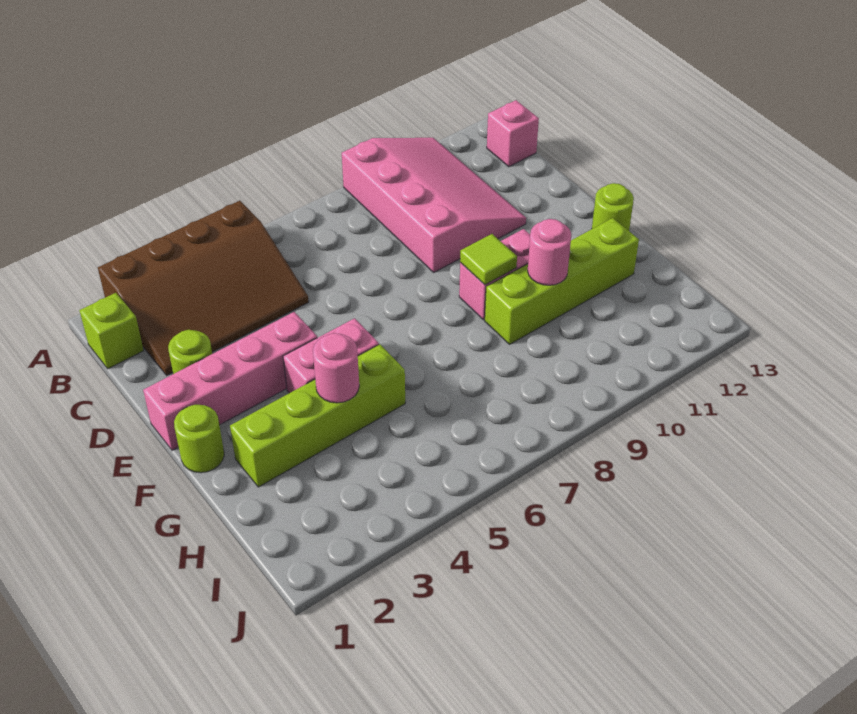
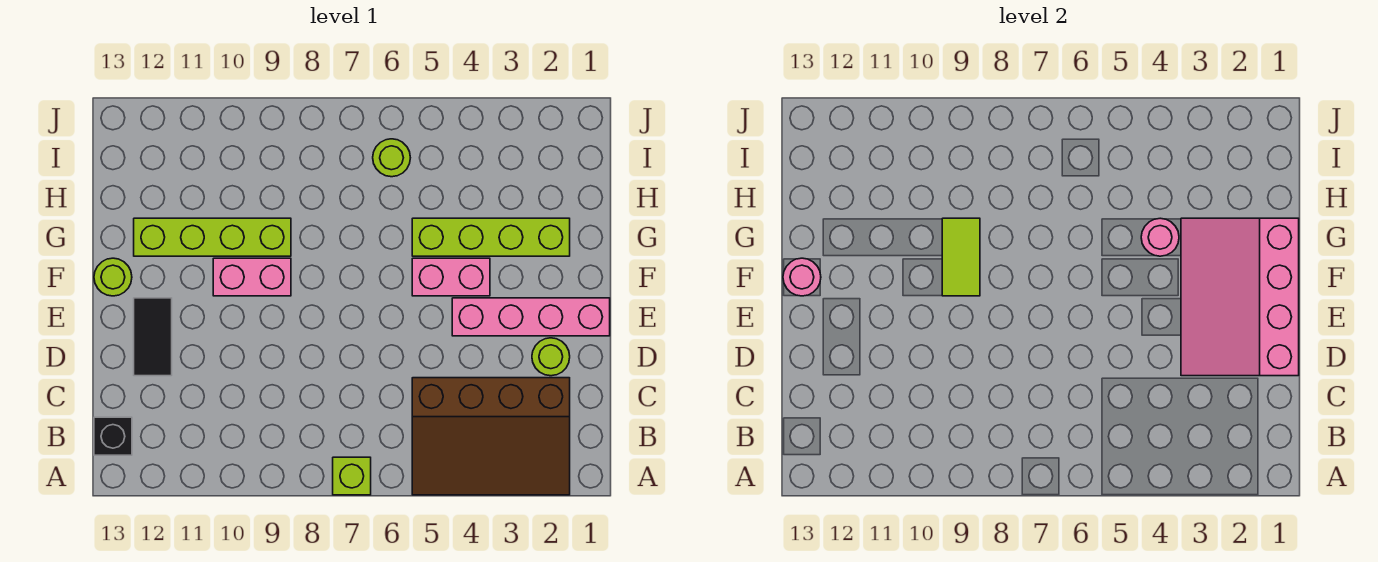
brown 3x4 slope [98,201,309,375] -> brown 3x4 slope turned to [412,378,570,495]
pink 3x4 slope [342,138,526,272] -> pink 3x4 slope moved to [1181,218,1299,376]
lime 1x1 brick [79,293,144,369] -> lime 1x1 brick moved to [333,457,371,495]
pink 1x1 brick [487,100,539,167] -> black 1x1 brick [94,417,132,455]
none -> black 1x2 tile [134,298,172,376]
lime 1x1 round brick [174,405,224,473] -> lime 1x1 round brick moved to [373,139,410,177]
lime 1x1 tile [460,234,517,285] -> lime 1x2 tile [942,218,980,296]
pink 1x1 round brick [528,219,571,285] -> pink 1x1 round brick moved to [783,258,821,296]

